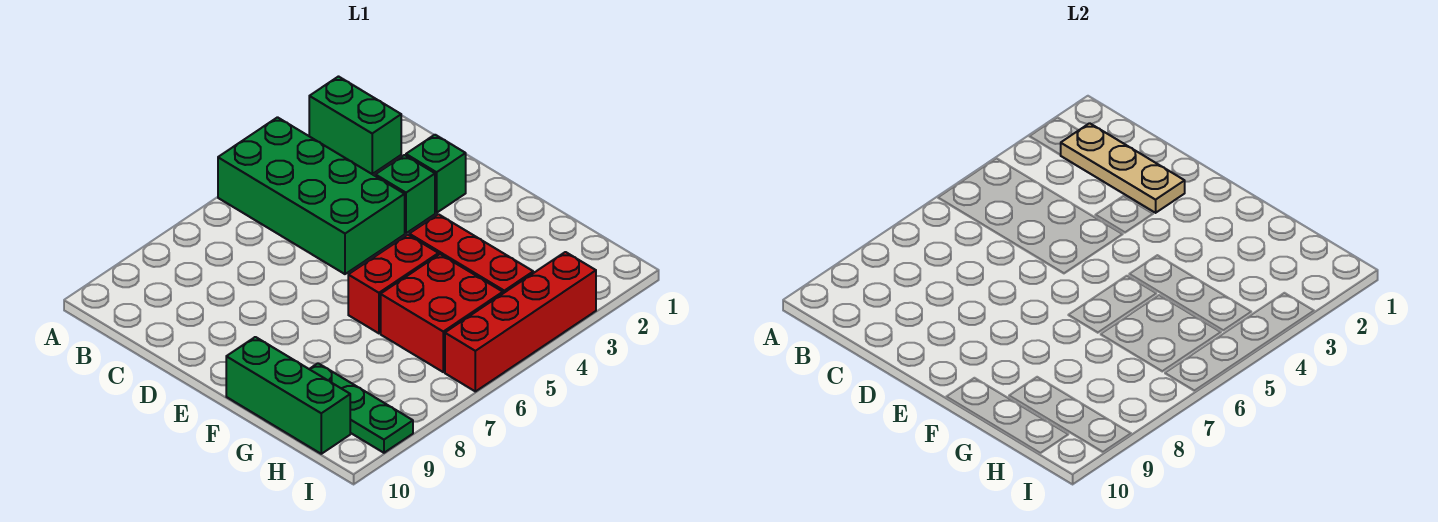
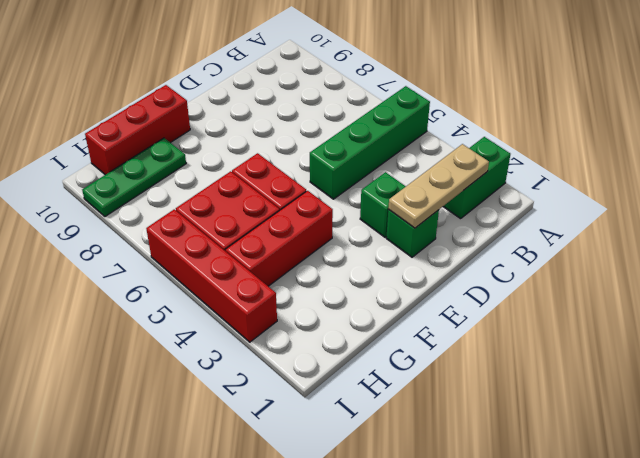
green 2x4 brick [218,117,405,274] -> green 1x4 brick [310,86,430,199]
green 1x3 brick [226,337,350,454] -> red 1x3 brick [85,85,190,175]

